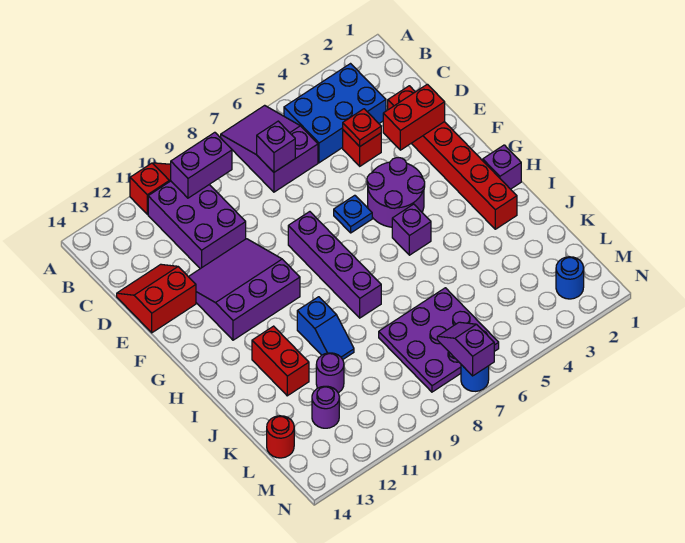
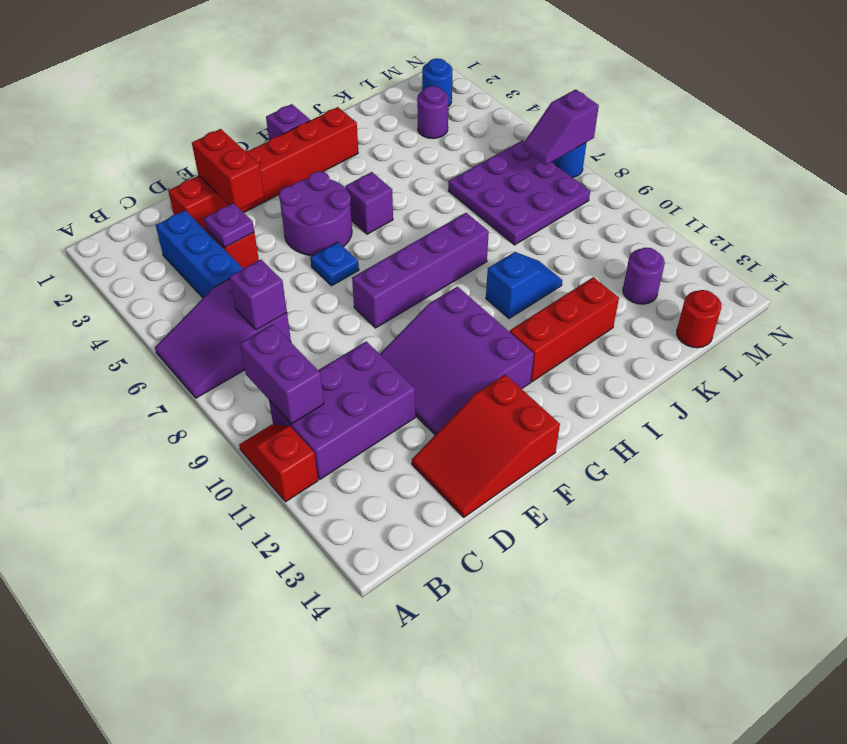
blue 2x3 brick [284,64,386,163] -> blue 1x3 brick [156,210,243,298]
red 1x1 plate [343,109,381,146] -> purple 1x1 plate [204,203,254,247]
red 2x2 slope [117,264,196,333] -> red 2x3 slope [412,374,560,517]
red 1x2 brick [252,326,309,396] -> red 1x3 brick [510,277,619,382]
purple 1x1 round brick [316,353,344,393] -> purple 1x1 round brick moved to [417,86,448,139]

